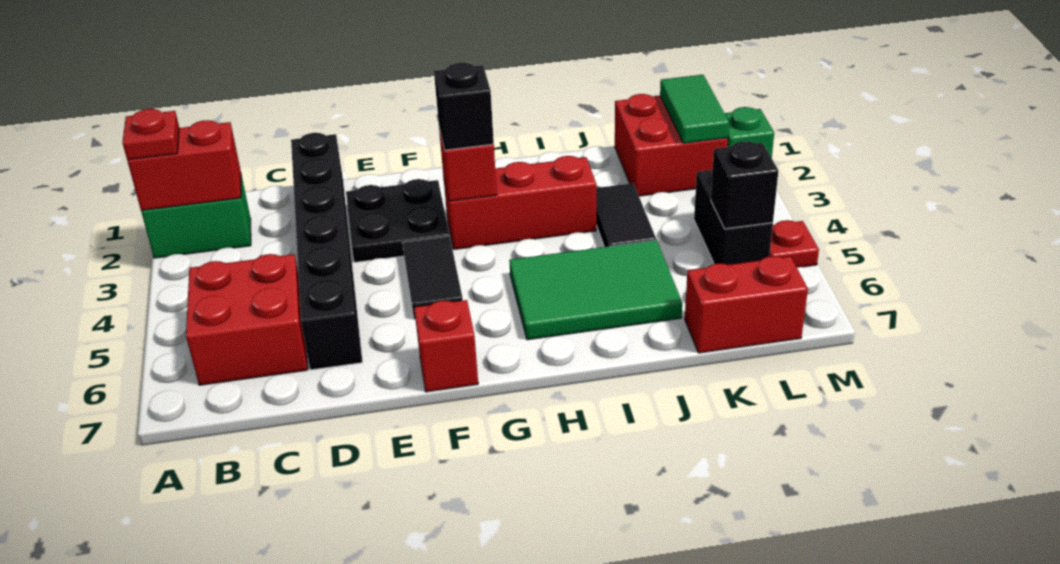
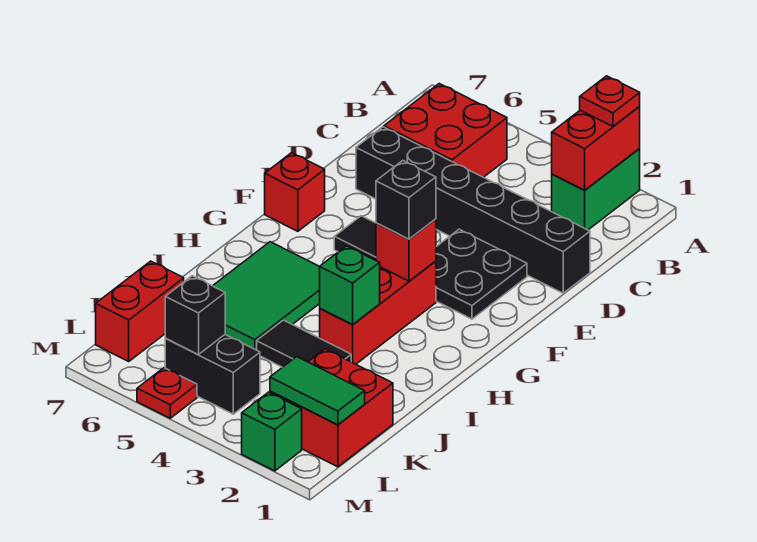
none -> green 1x1 brick [320,246,380,324]

